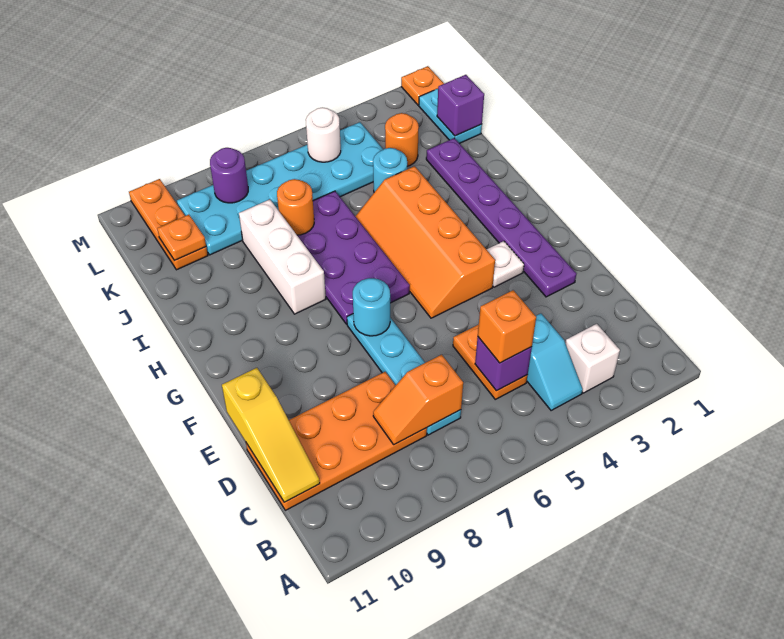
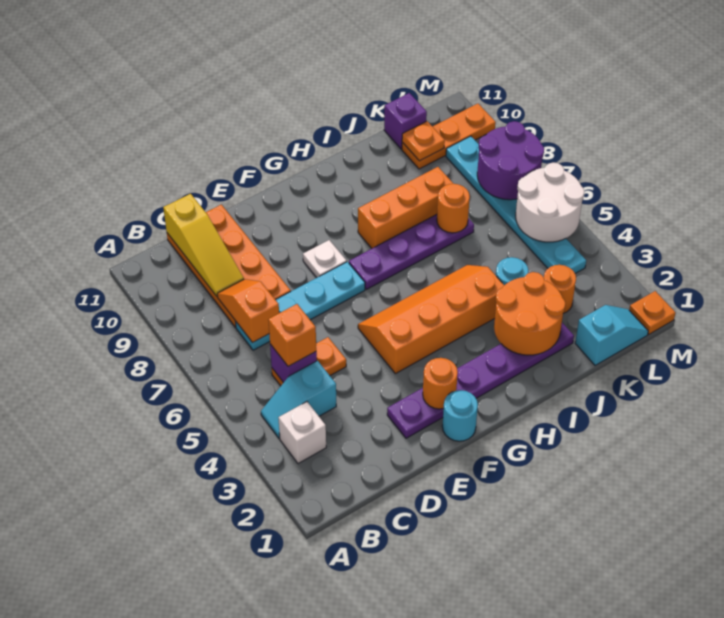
yellow 1x3 slope [222,368,320,502] -> yellow 1x3 slope turned to [163,194,244,296]
none -> orange 1x1 round brick [423,358,458,409]
white 1x1 plate [486,241,524,287] -> white 1x1 plate moved to [303,240,347,278]
cyan 1x1 round brick [353,278,390,336] -> cyan 1x1 round brick moved to [442,390,478,441]
purple 2x4 plate [297,191,410,324] -> purple 1x4 plate [349,214,474,289]
white 1x3 brick [239,199,326,314] -> orange 1x3 brick [358,167,453,248]
none -> orange 2x2 round brick [494,272,565,355]
cyan 1x2 plate [419,89,482,143] -> cyan 1x2 slope [575,305,648,366]
purple 1x1 brick [437,75,484,136] -> purple 1x1 brick moved to [384,93,427,149]
cyan 2x6 plate [177,122,383,255] -> cyan 1x6 plate [446,136,586,273]
white 1x1 round brick [306,107,341,162] -> white 2x2 round brick [516,163,584,242]
purple 1x1 round brick [210,148,248,203] -> purple 2x2 round brick [477,121,544,200]

